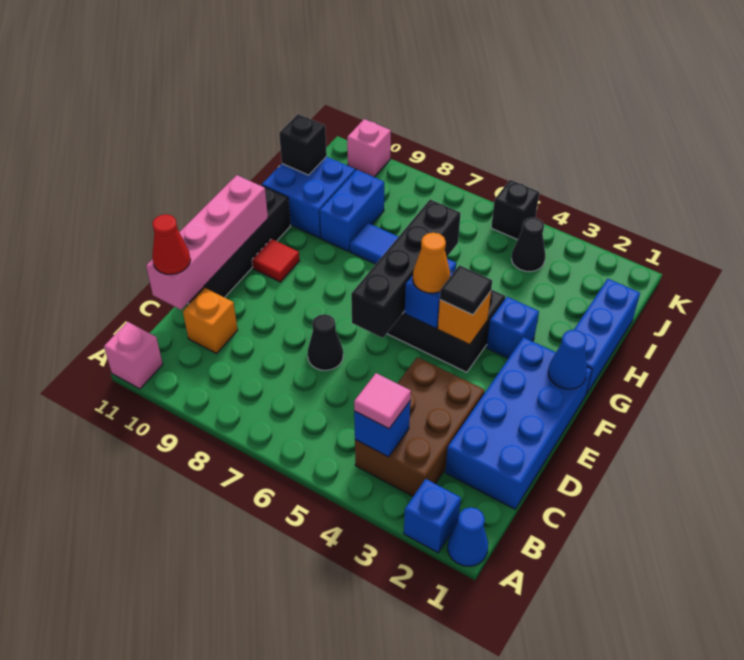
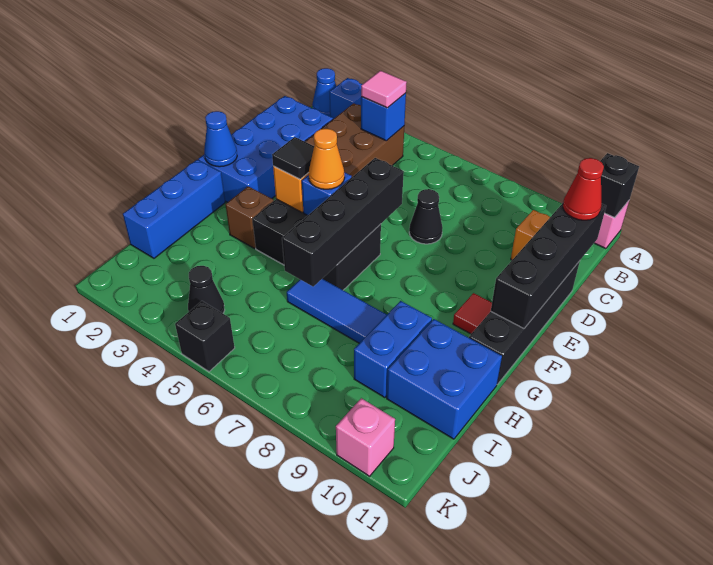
pink 1x4 brick [146,175,268,310] -> black 1x4 brick [491,203,606,328]
blue 1x1 brick [486,297,539,358] -> brown 1x1 brick [225,186,274,248]
black 1x1 brick [279,114,327,175] -> black 1x1 brick moved to [600,153,639,218]

